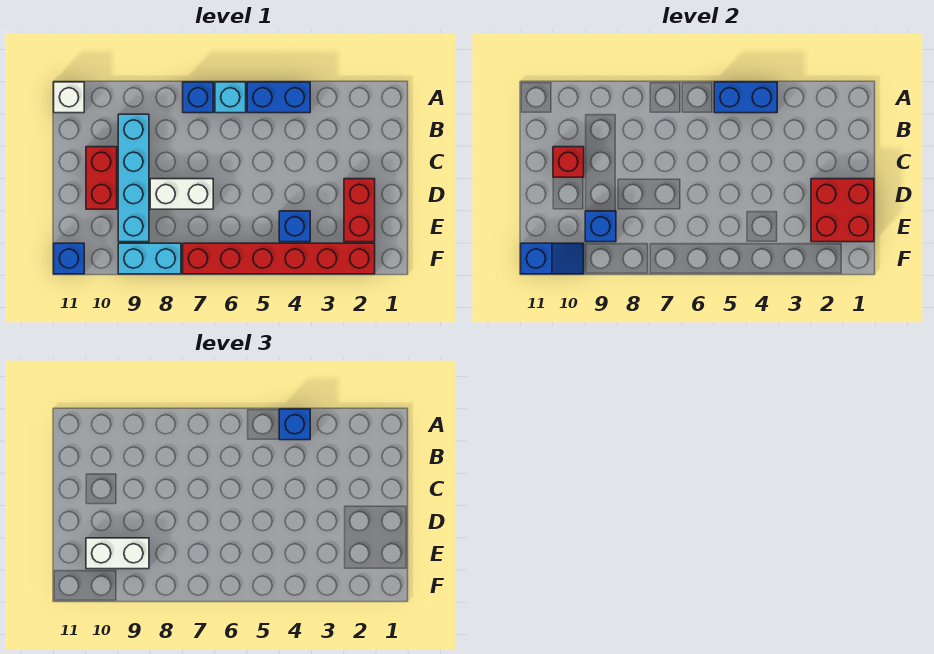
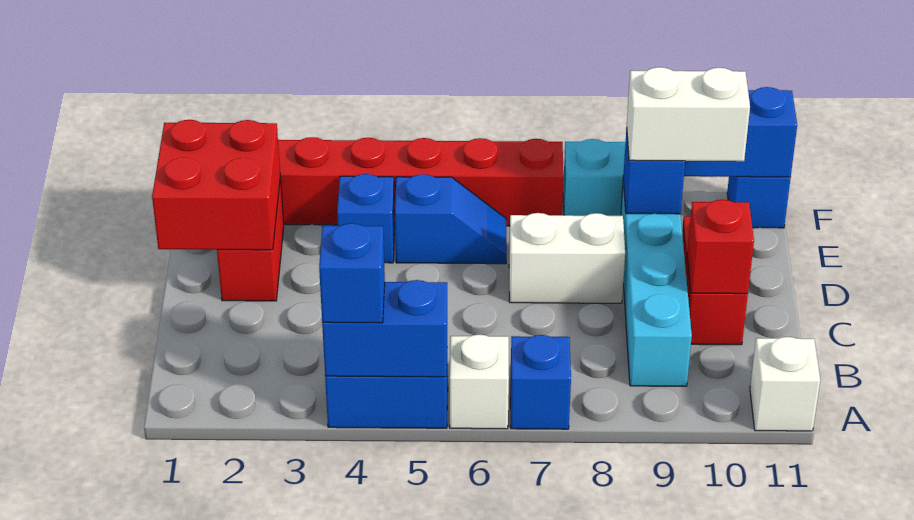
cyan 1x1 brick [215,82,246,113] -> white 1x1 brick [450,335,509,429]
none -> blue 1x2 slope [395,174,507,264]

